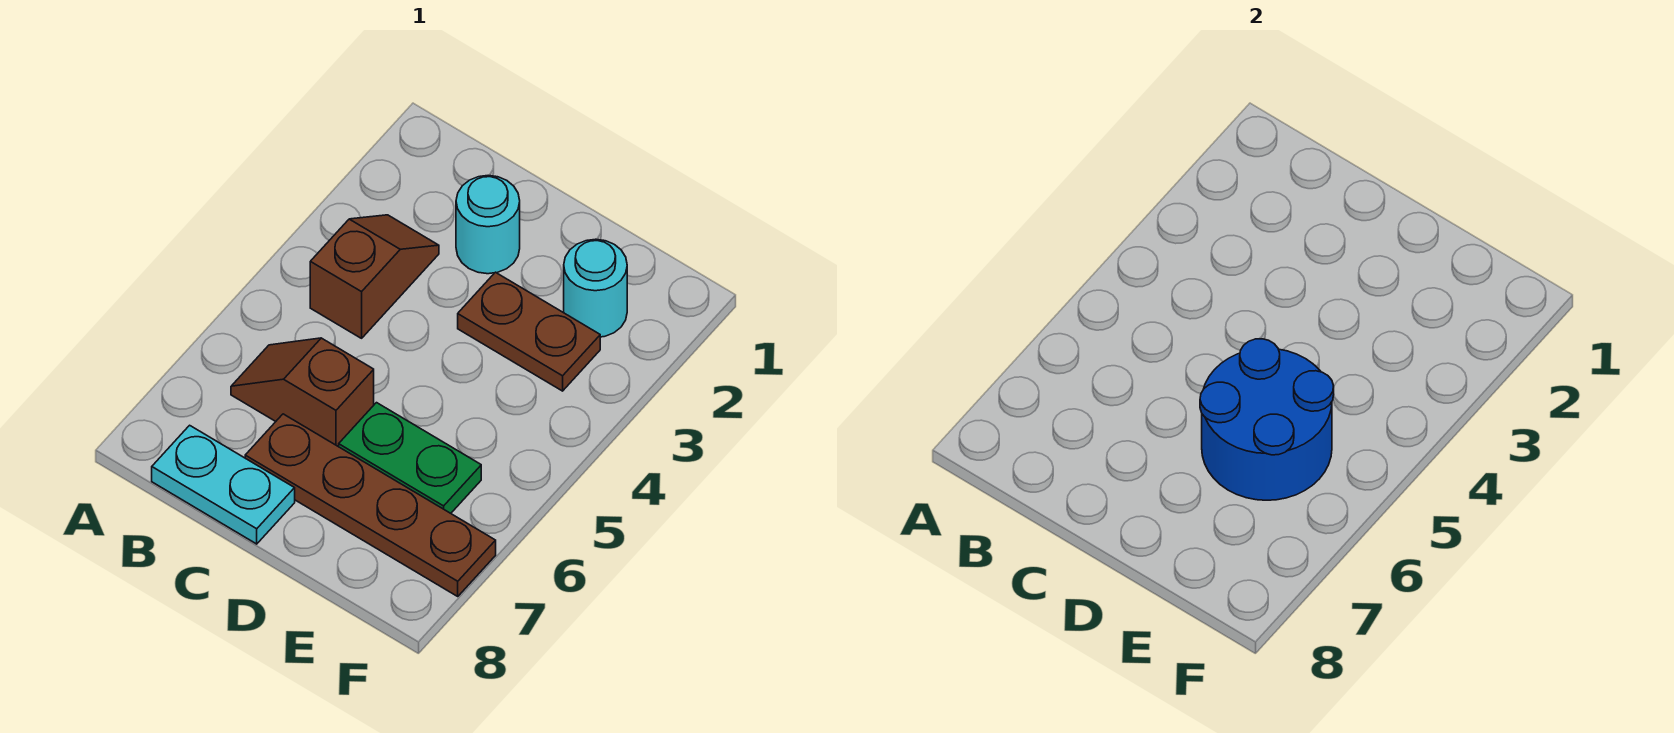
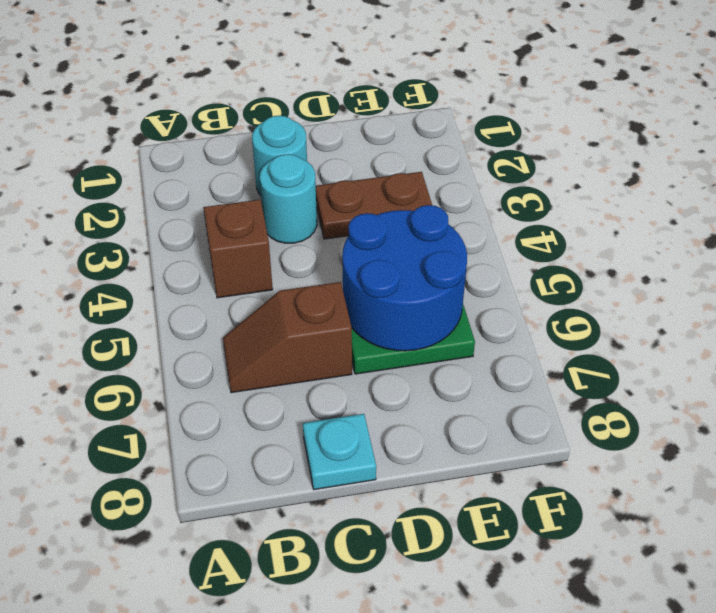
cyan 1x2 plate [152,425,295,544] -> cyan 1x1 plate [303,414,376,490]
brown 1x4 plate [245,414,496,596] -> none
cyan 1x1 round brick [564,239,627,337] -> cyan 1x1 round brick moved to [260,154,317,243]

